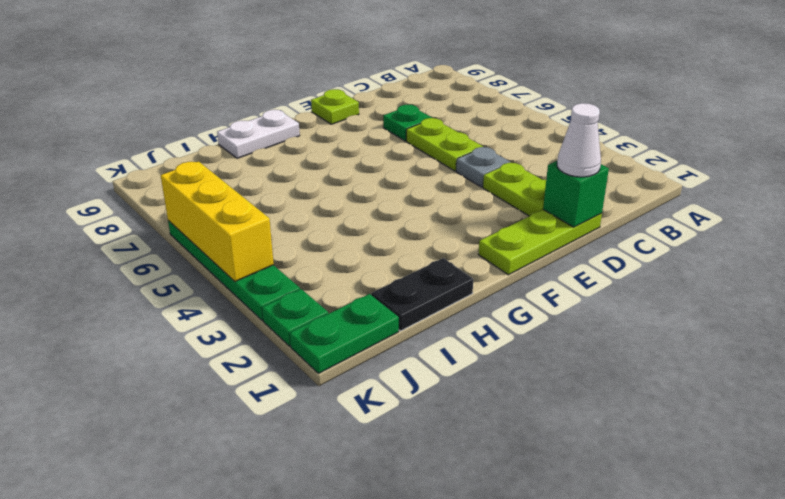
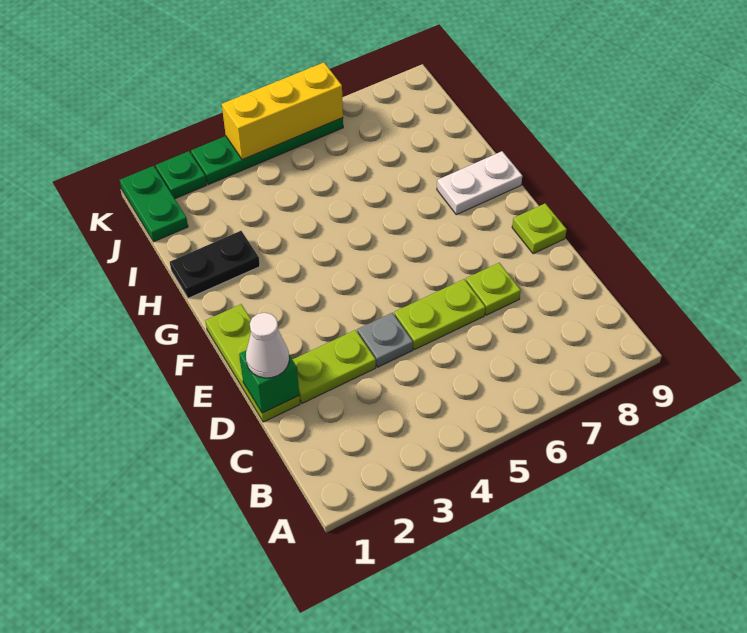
green 1x1 plate [383,105,432,141] -> lime 1x1 plate [466,263,521,315]
white 1x2 plate [217,110,300,158] -> white 1x2 plate turned to [437,151,522,215]
black 1x2 plate [371,258,473,331] -> black 1x2 plate turned to [170,231,260,298]

